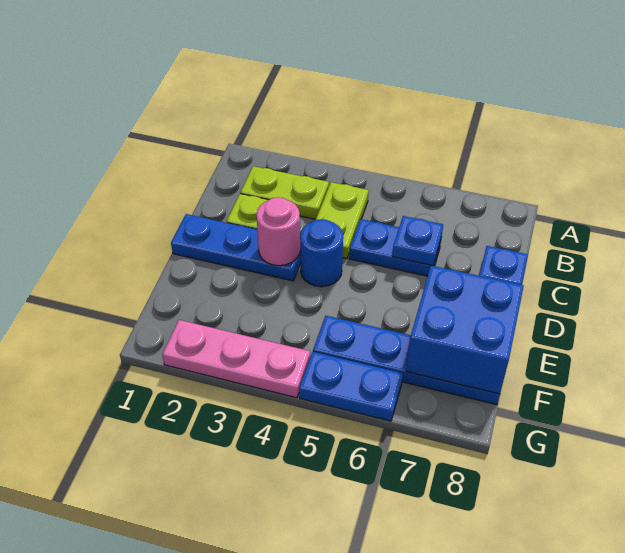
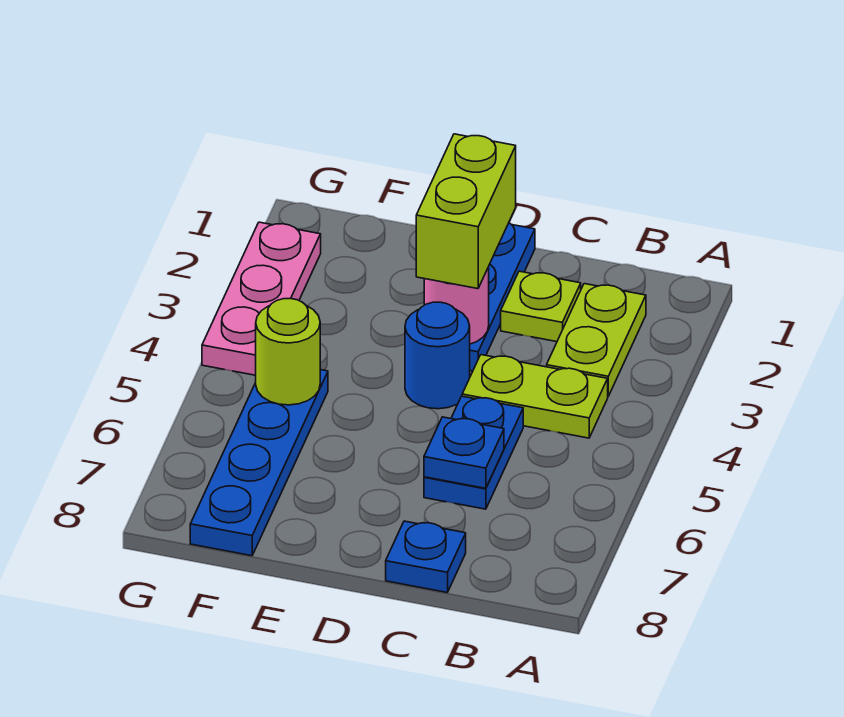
none -> lime 1x2 brick [416,134,516,289]
blue 2x2 brick [406,265,524,394] -> none
none -> lime 1x1 round brick [256,299,320,405]
blue 1x2 plate [299,352,403,421] -> none

